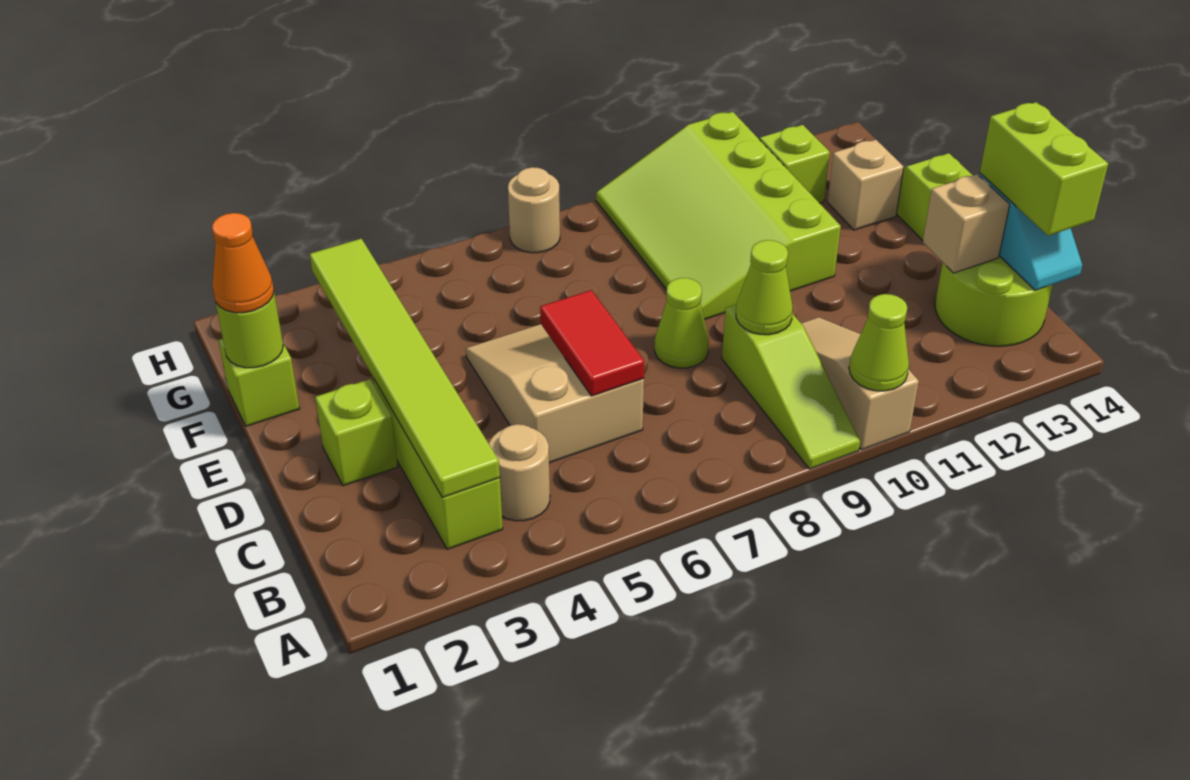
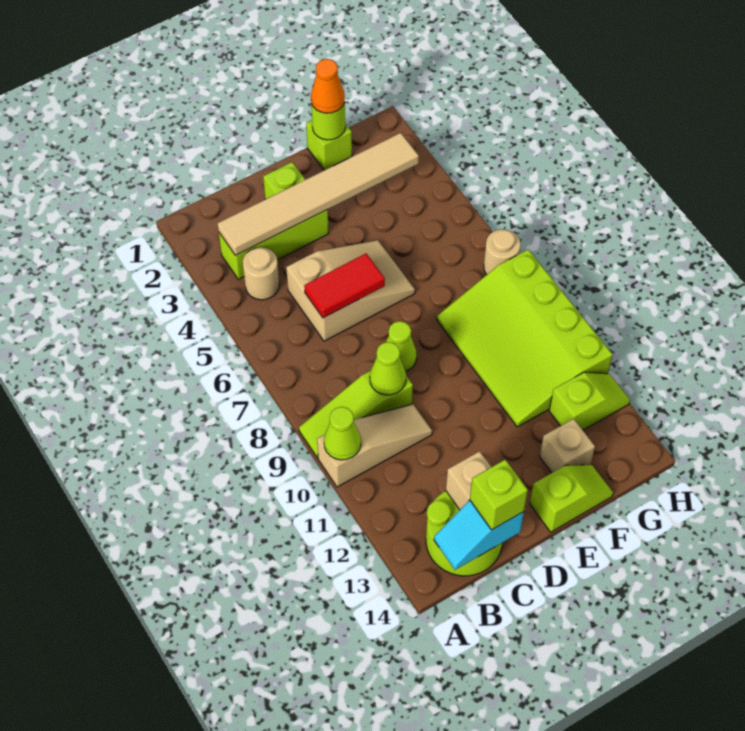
lime 1x6 tile [310,239,500,498] -> tan 1x6 tile [217,133,419,255]
lime 1x2 brick [980,102,1108,236] -> lime 1x1 brick [470,459,528,530]
lime 3x4 slope [596,112,841,320] -> lime 3x4 slope turned to [437,249,613,427]

